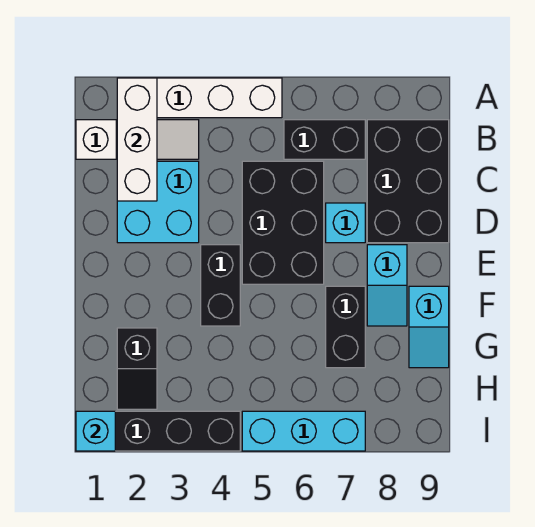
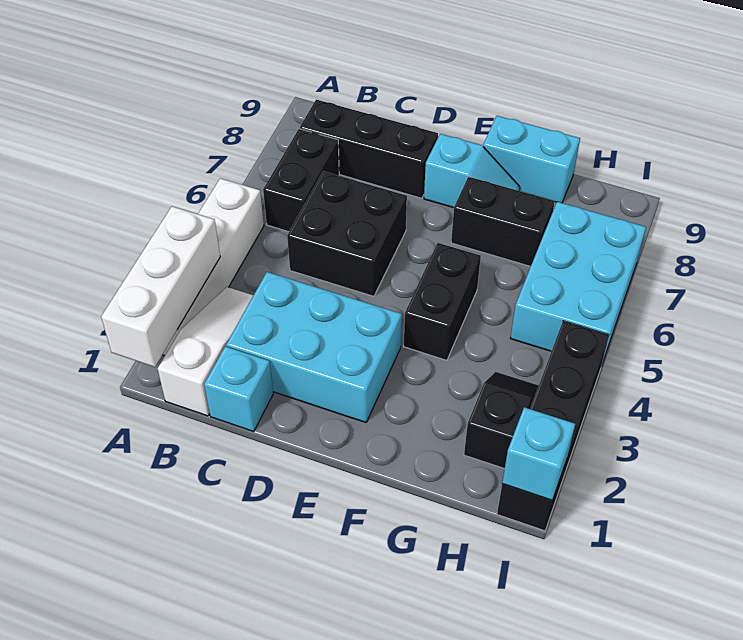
white 1x3 brick [117,78,157,201] -> white 1x3 brick turned to [101,206,220,367]
black 2x3 brick [367,120,449,243] -> black 1x3 brick [300,99,438,198]
cyan 2x2 brick [117,161,199,243] -> cyan 2x3 brick [226,272,402,422]
black 2x3 brick [242,161,324,284] -> black 2x2 brick [287,171,407,296]
cyan 1x1 brick [326,203,365,243] -> cyan 1x1 brick moved to [204,346,273,431]
black 1x2 brick [201,245,240,326] -> black 1x2 brick turned to [404,243,481,360]
cyan 1x2 slope [409,286,449,368] -> cyan 1x2 brick [483,116,580,203]
black 1x2 slope [117,328,157,409] -> black 1x2 slope turned to [464,372,539,469]
cyan 1x3 brick [242,411,365,451] -> cyan 2x3 brick [510,202,646,363]

